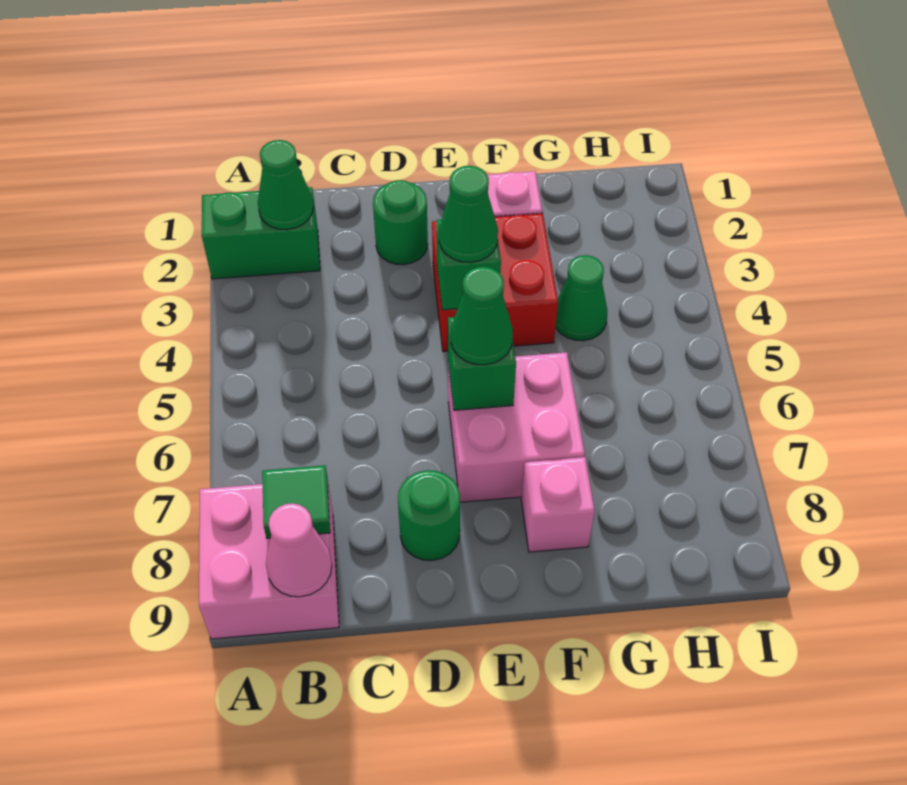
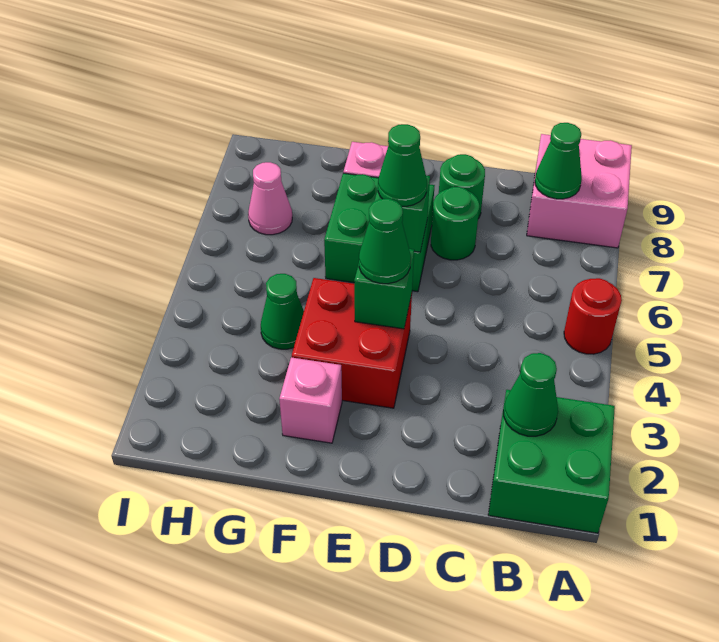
green 1x2 brick [202,187,320,279] -> green 2x2 brick [488,390,615,533]
none -> red 1x1 round brick [564,278,622,354]
green 1x1 tile [262,465,330,538] -> green 1x1 cone [535,123,582,199]
pink 1x1 cone [266,503,332,597] -> pink 1x1 cone moved to [248,162,292,235]
green 1x1 round brick [373,180,428,265] -> green 1x1 round brick moved to [431,187,479,260]
pink 2x2 brick [448,352,585,502] -> green 2x2 brick [324,173,435,292]

